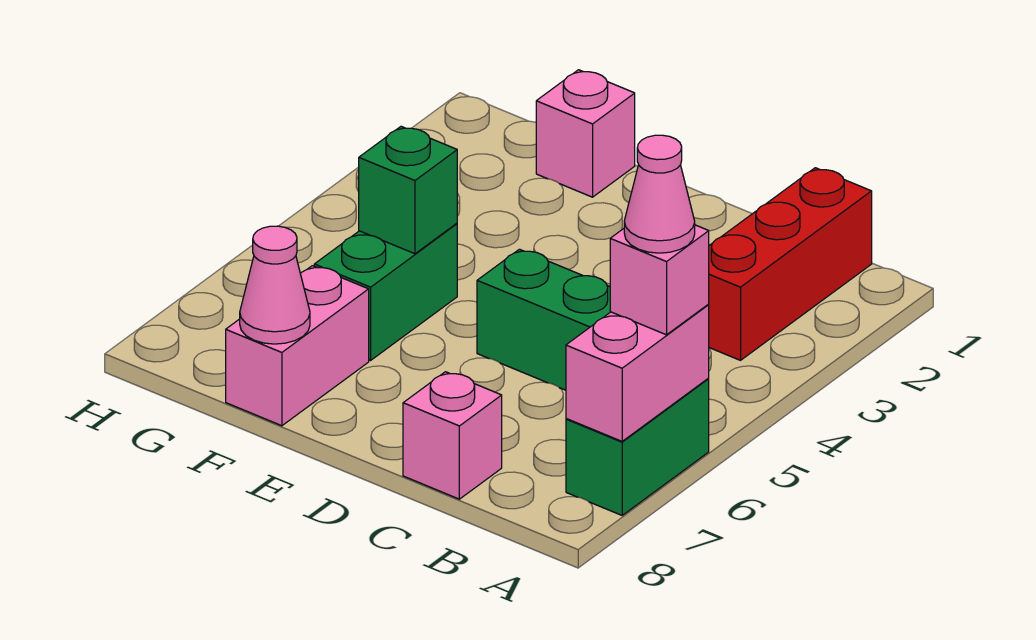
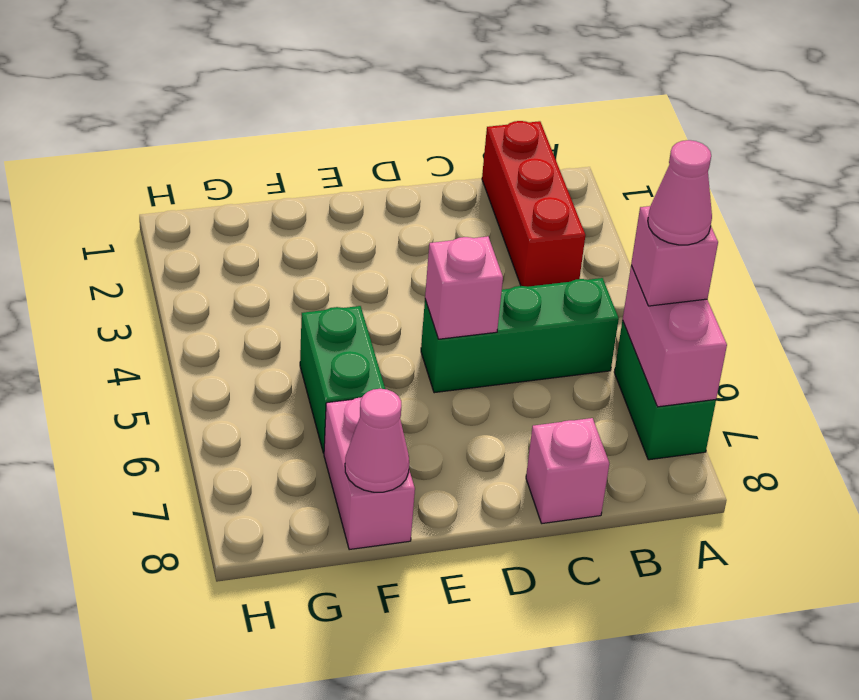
pink 1x1 brick [536,70,635,197] -> pink 1x1 brick moved to [425,236,503,339]
green 1x1 brick [359,126,457,254] -> none

